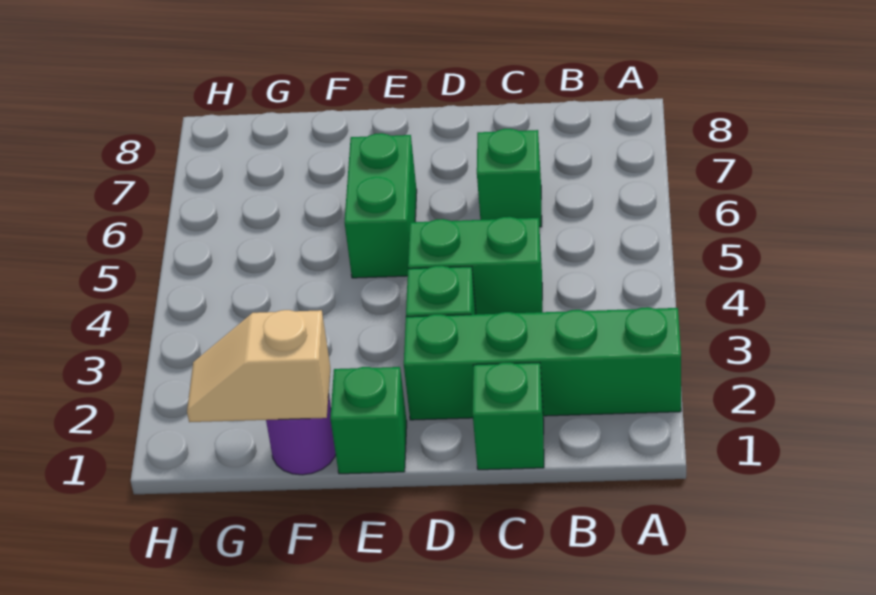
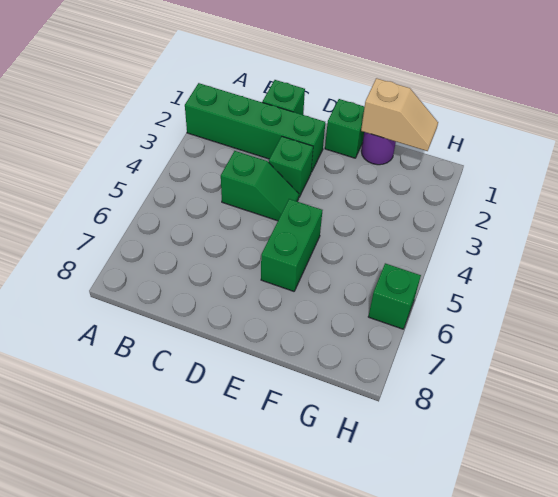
green 1x2 brick [408,217,542,314] -> green 1x2 slope [221,151,299,221]
green 1x1 brick [477,129,542,227] -> green 1x1 brick moved to [368,263,421,329]

